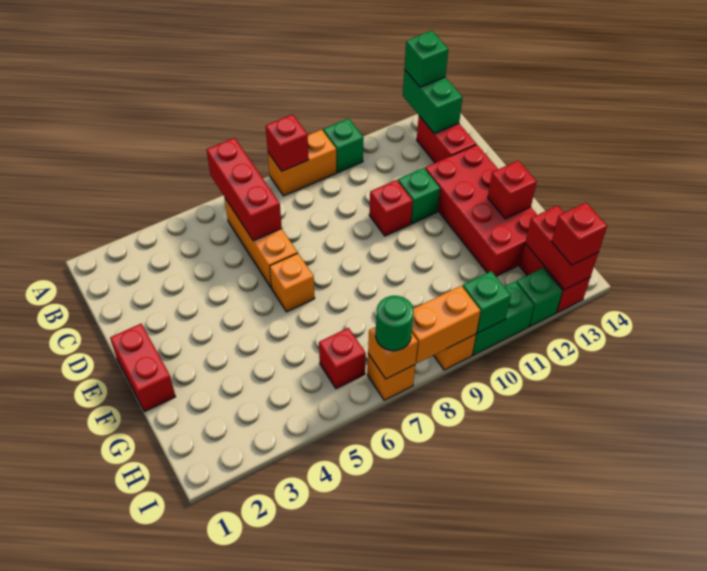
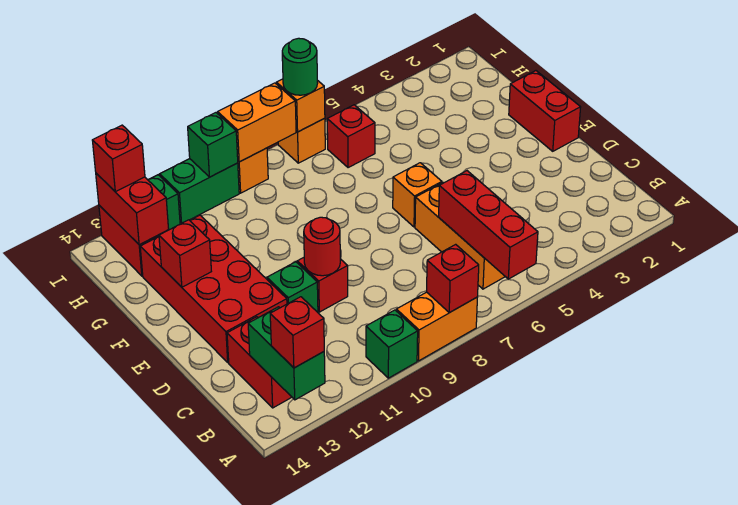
green 1x1 brick [404,31,448,87] -> red 1x1 brick [270,297,324,368]
none -> red 1x1 round brick [304,217,340,276]

